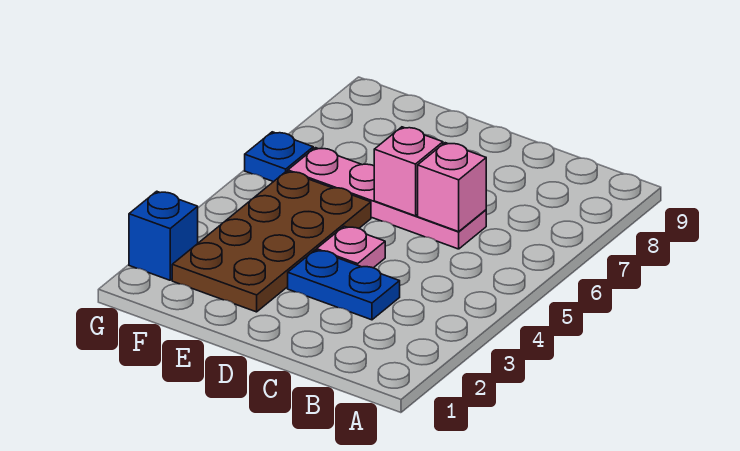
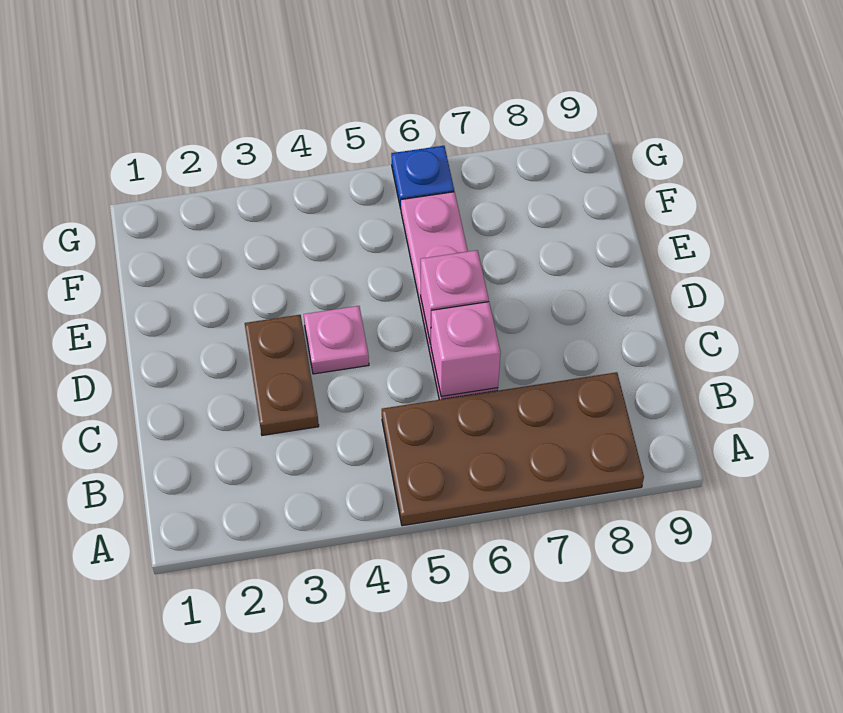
blue 1x2 plate [288,250,400,320] -> brown 1x2 plate [245,315,319,435]
brown 2x4 plate [172,171,371,312] -> brown 2x4 plate moved to [382,372,644,526]
blue 1x1 brick [129,191,198,280] -> none

